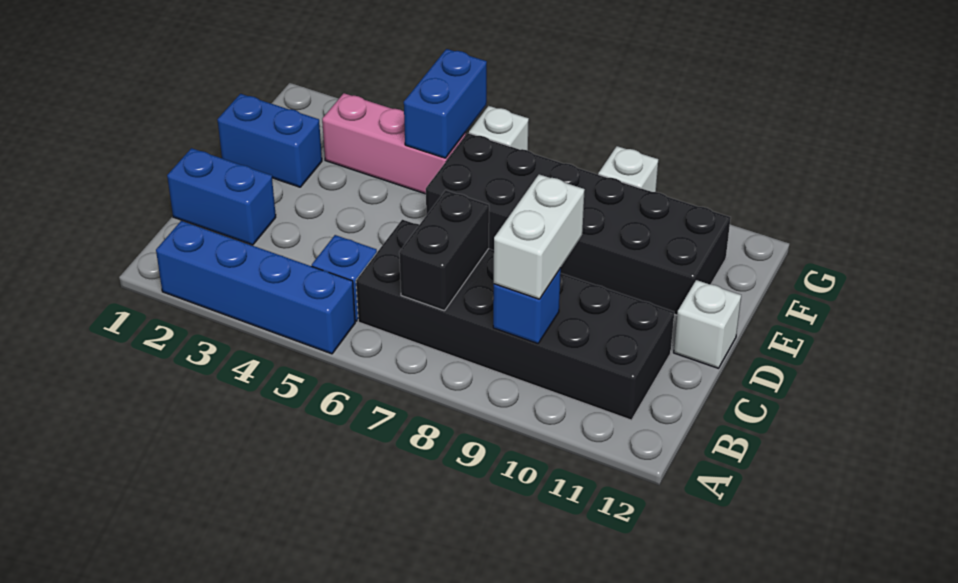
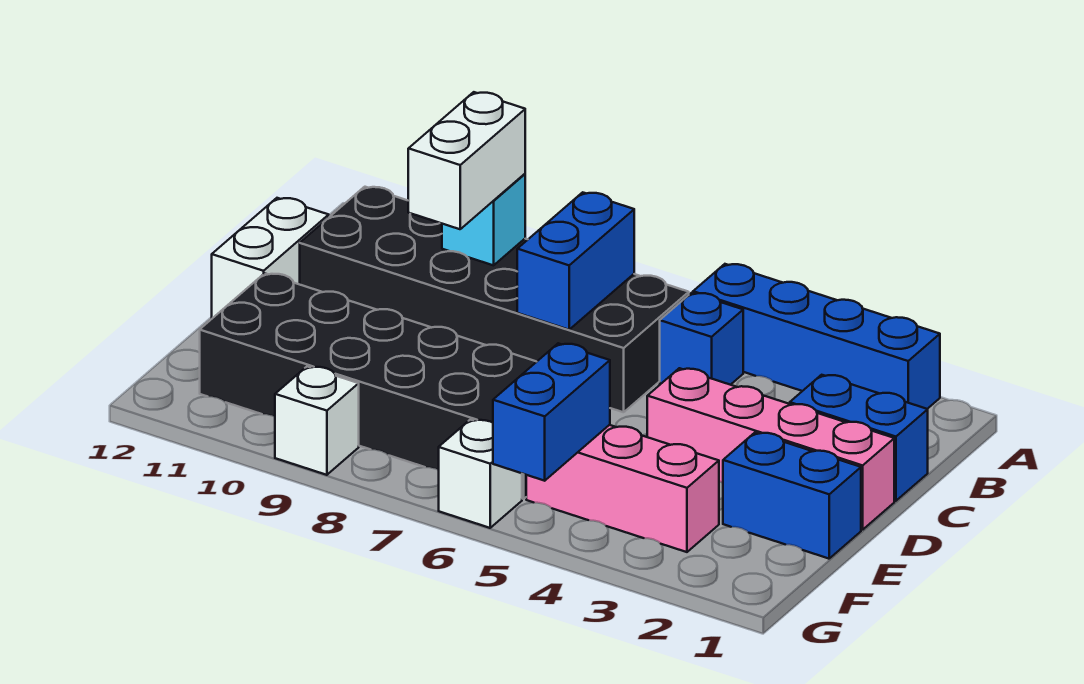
black 1x2 brick [399,190,489,311] -> blue 1x2 brick [517,192,634,330]
blue 1x1 brick [493,268,561,344] -> cyan 1x1 brick [442,174,525,265]
none -> pink 1x4 brick [647,368,894,530]
white 1x1 brick [674,280,741,368] -> white 1x2 brick [212,198,329,318]

